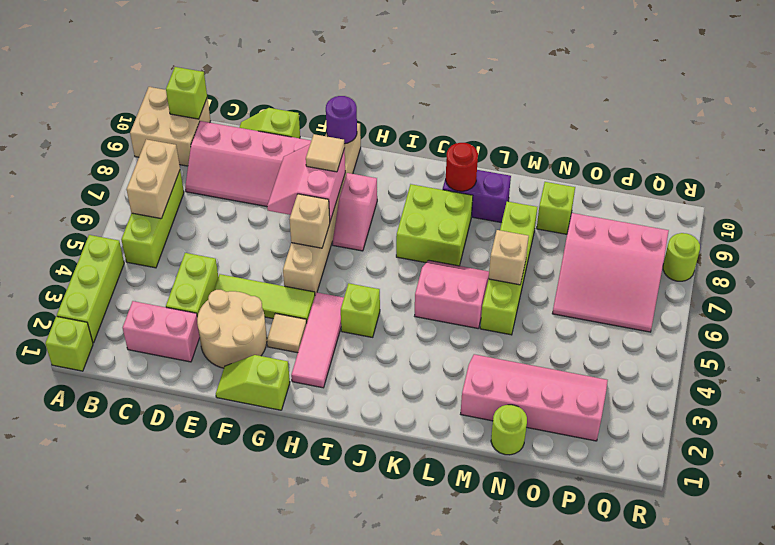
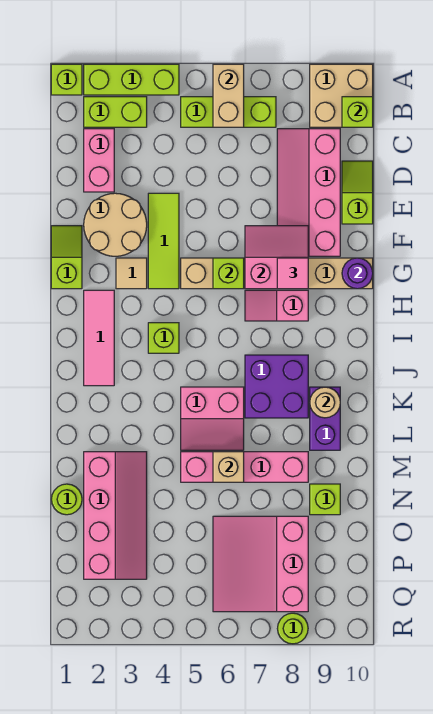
tan 1x2 brick [127,139,180,219] -> tan 1x2 brick turned to [213,64,244,127]
lime 1x2 brick [166,253,218,317] -> lime 1x2 brick moved to [84,97,147,127]
tan 1x1 brick [289,194,330,248] -> lime 1x1 brick [213,258,244,289]
tan 1x1 tile [306,134,345,172] -> pink 1x1 tile [277,258,308,289]
pink 1x3 tile [291,292,344,388] -> pink 1x3 tile turned to [84,290,114,386]
lime 2x2 brick [396,184,473,266] -> purple 2x2 brick [245,355,308,418]
pink 2x2 slope [415,260,489,328] -> pink 2x2 slope turned to [181,387,244,450]
red 1x1 round brick [446,143,478,191] -> tan 1x1 round brick [310,387,340,418]
lime 1x4 brick [480,201,537,335] -> pink 1x4 brick [181,452,308,482]

